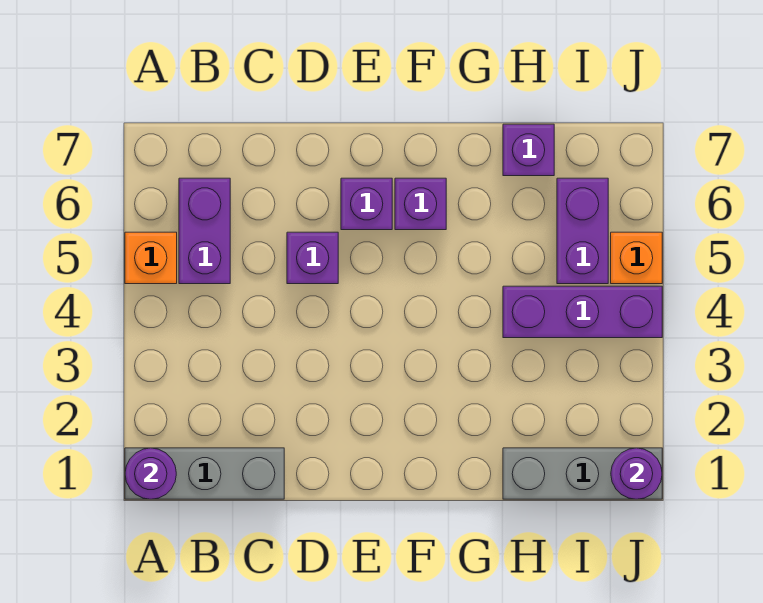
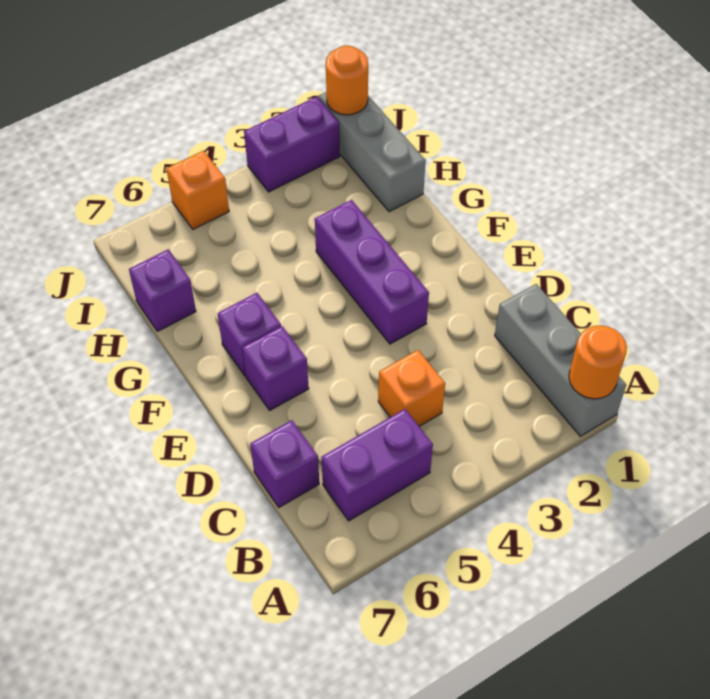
purple 1x1 round brick [125,448,176,499] -> orange 1x1 round brick [569,325,627,399]
orange 1x1 brick [125,232,177,284] -> orange 1x1 brick moved to [378,350,445,426]
purple 1x1 brick [287,232,338,284] -> purple 1x1 brick moved to [250,420,319,507]
purple 1x3 brick [503,286,662,338] -> purple 1x3 brick moved to [315,200,429,344]
purple 1x2 brick [557,178,608,284] -> purple 1x2 brick moved to [244,97,340,192]
purple 1x1 round brick [611,448,662,499] -> orange 1x1 round brick [326,46,368,115]

